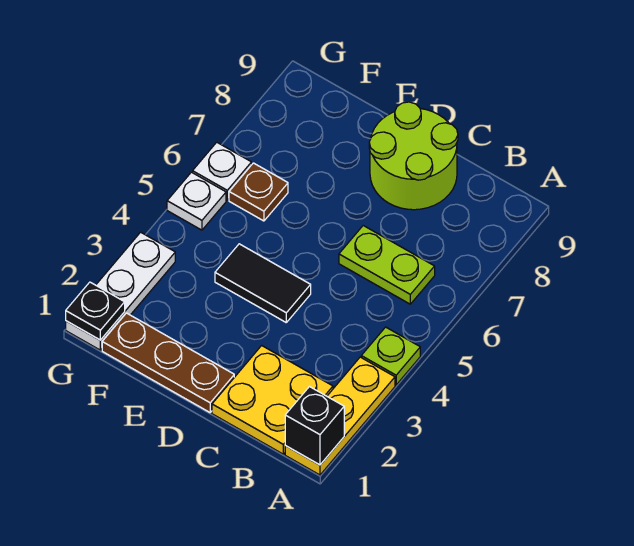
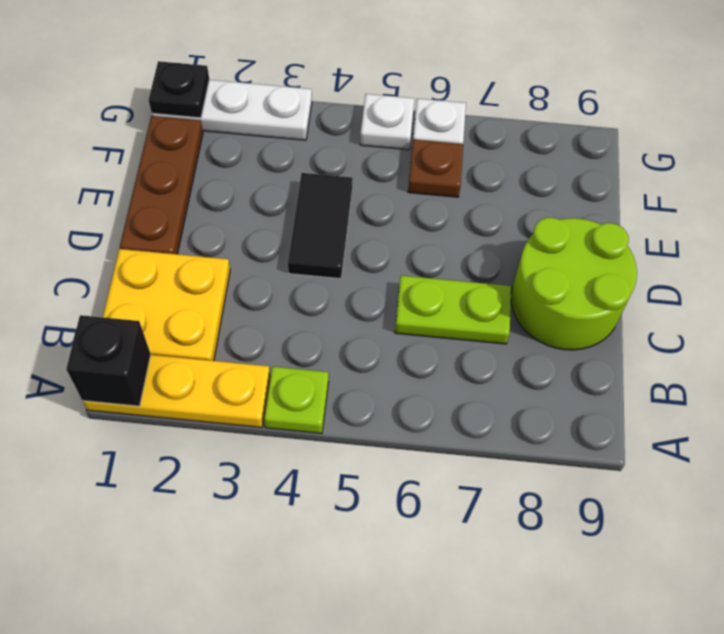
lime 1x2 plate [339,226,435,304] -> lime 1x2 plate turned to [395,276,511,344]

